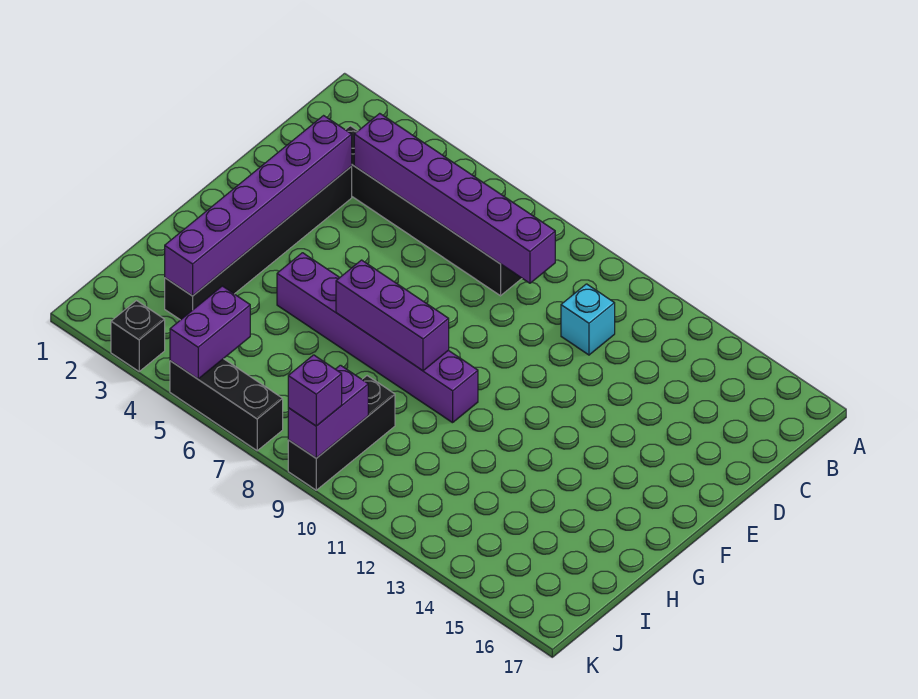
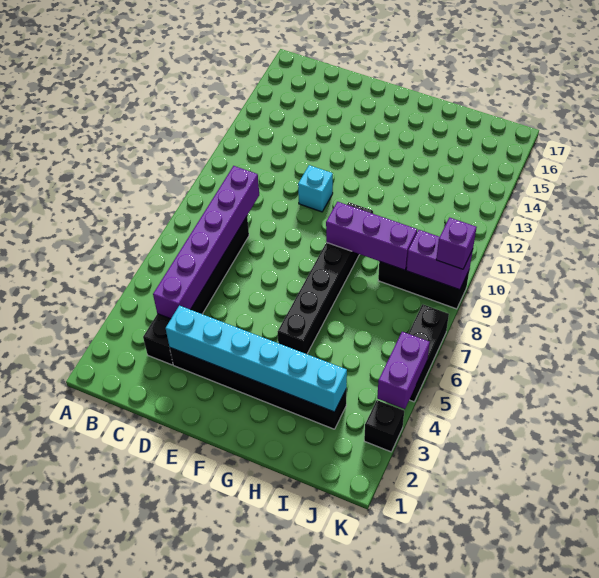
cyan 1x1 brick [561,284,615,355] -> cyan 1x1 brick moved to [298,165,333,212]
purple 1x6 brick [165,116,352,296] -> cyan 1x6 brick [165,306,347,412]
purple 1x6 brick [277,253,478,423] -> black 1x6 brick [278,202,373,354]
purple 1x3 brick [336,260,449,371] -> purple 1x3 brick turned to [326,202,417,270]
purple 1x2 brick [170,286,250,379] -> purple 1x2 brick turned to [377,332,430,409]

